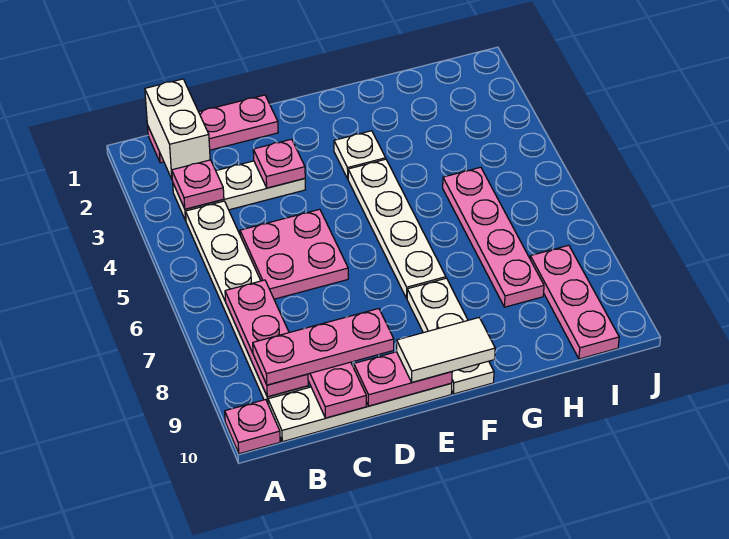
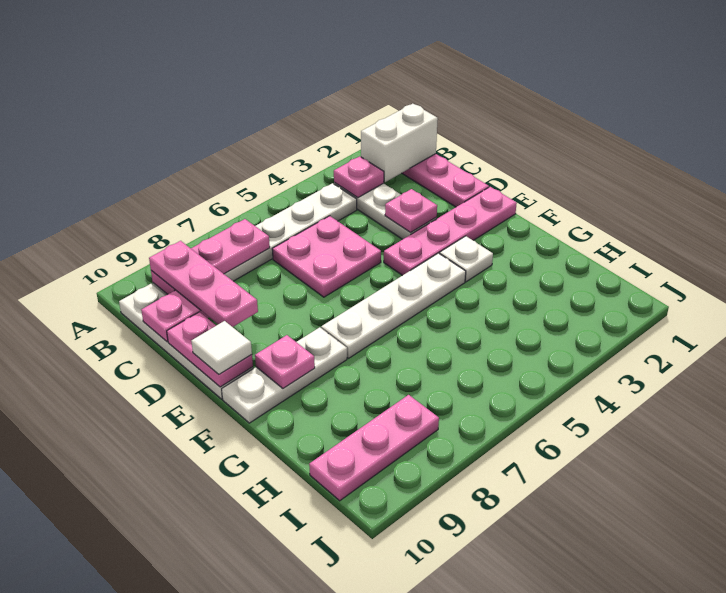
pink 1x1 plate [225,400,280,454] -> pink 1x1 plate moved to [255,335,315,388]
white 1x2 tile [397,318,495,382] -> white 1x1 tile [191,321,252,374]
pink 1x4 plate [443,167,544,307] -> pink 1x4 plate moved to [384,187,517,276]

